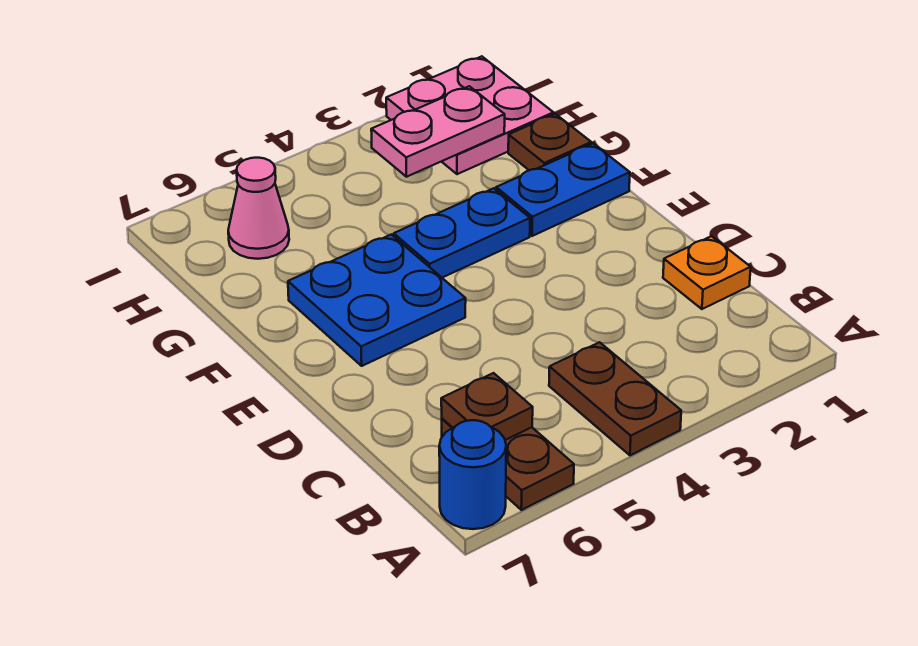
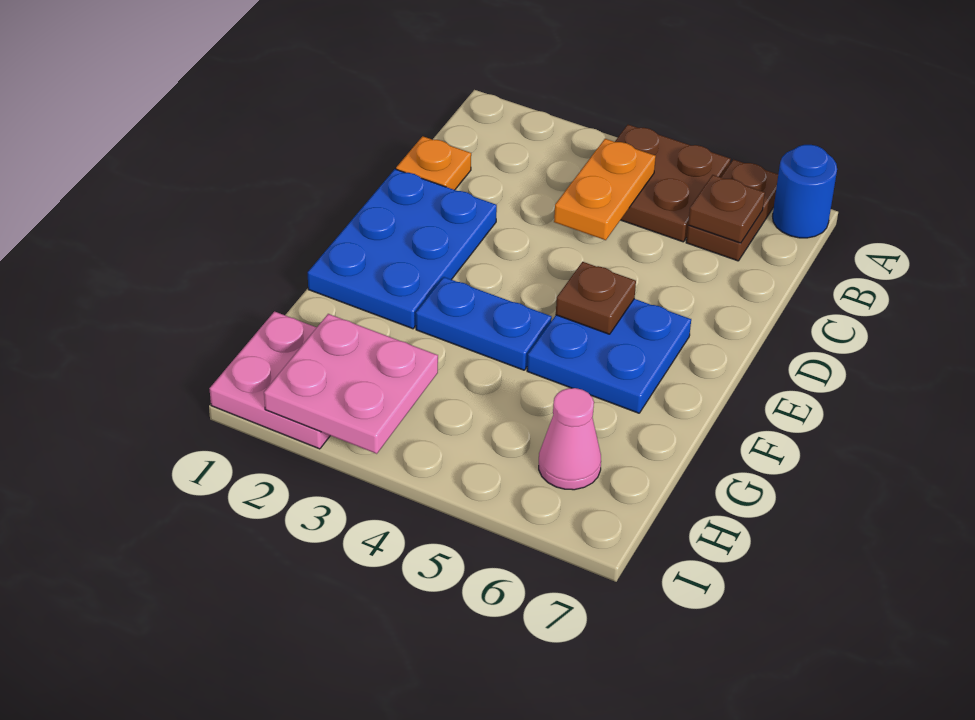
brown 1x2 plate [549,342,681,455] -> brown 2x2 plate [615,125,731,242]
none -> orange 1x2 plate [554,139,656,240]
blue 1x2 plate [496,144,630,236] -> blue 2x3 plate [308,169,497,329]
brown 1x1 plate [508,114,591,170] -> brown 1x1 plate moved to [556,262,636,334]
pink 1x2 plate [371,86,505,177] -> pink 2x2 plate [264,314,438,454]

